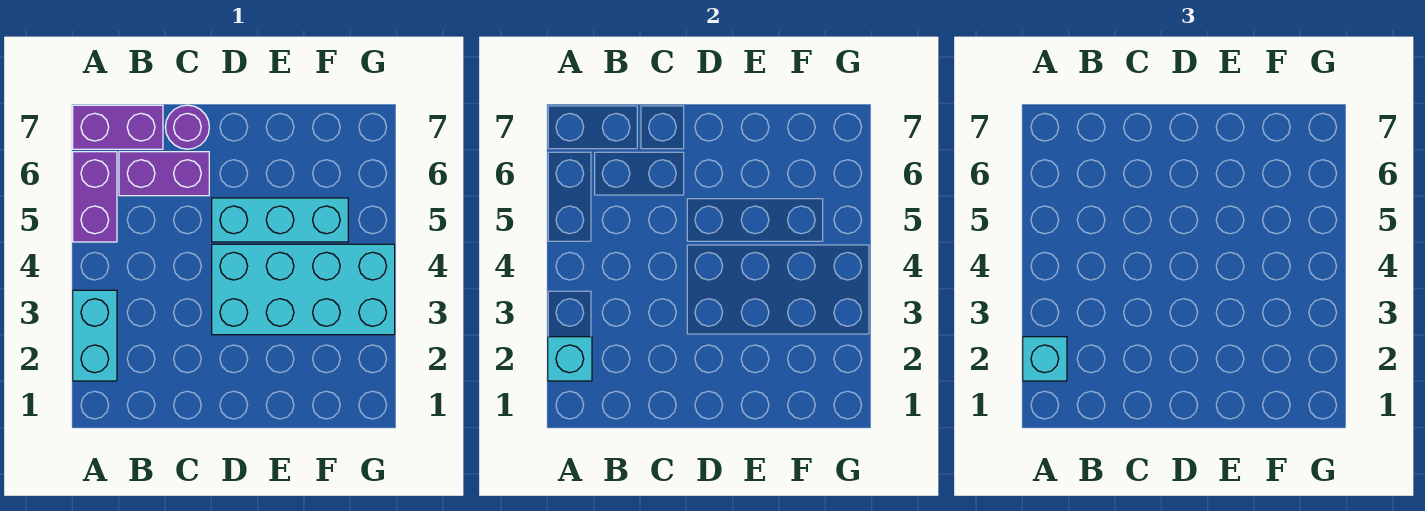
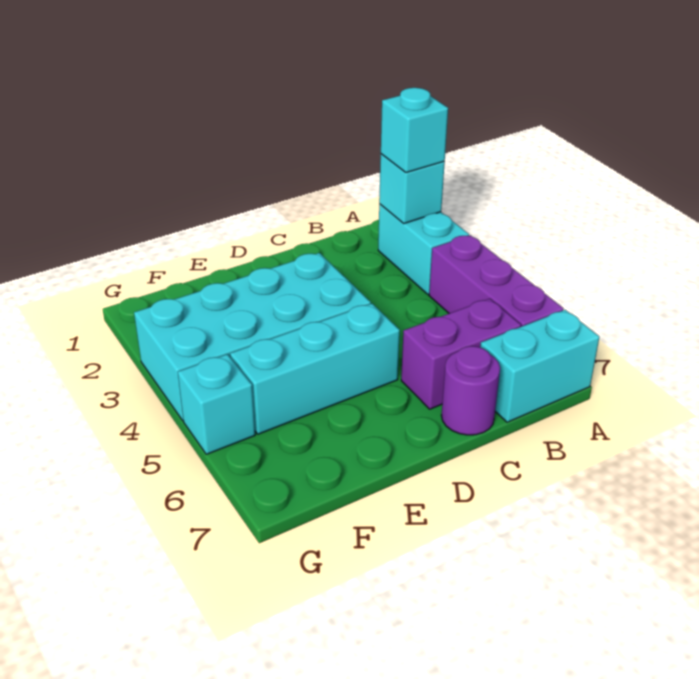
purple 1x2 brick [73,152,117,242] -> purple 1x3 brick [429,235,564,327]
purple 1x2 brick [73,105,163,149] -> cyan 1x2 brick [480,310,599,422]
none -> cyan 1x1 brick [178,354,255,454]

